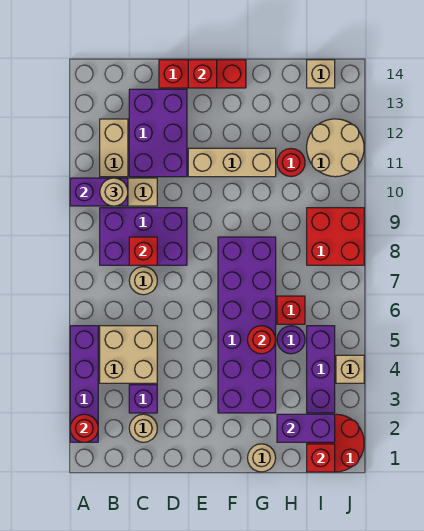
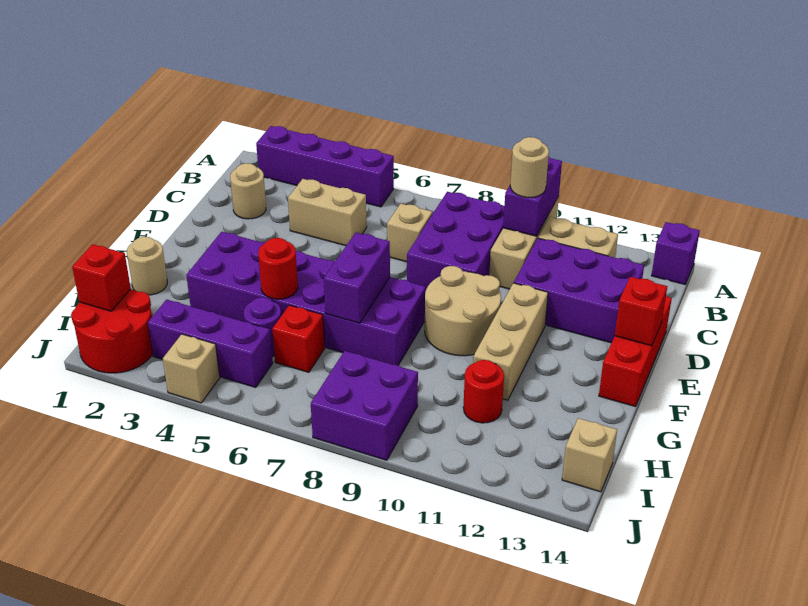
red 1x1 round brick [70,414,98,442] -> none
tan 2x2 brick [100,326,157,383] -> tan 1x2 brick [288,179,367,246]
purple 1x1 brick [129,385,157,413] -> purple 1x1 brick moved to [651,222,700,284]
tan 1x1 round brick [129,267,157,295] -> tan 1x1 brick [387,204,432,262]
red 1x1 brick [129,237,157,265] -> none
purple 1x2 brick [277,414,335,442] -> purple 1x2 brick moved to [324,233,390,323]
red 2x2 brick [307,208,364,265] -> purple 2x2 brick [311,351,418,460]
tan 2x2 round brick [307,119,364,177] -> tan 2x2 round brick moved to [425,266,501,356]

